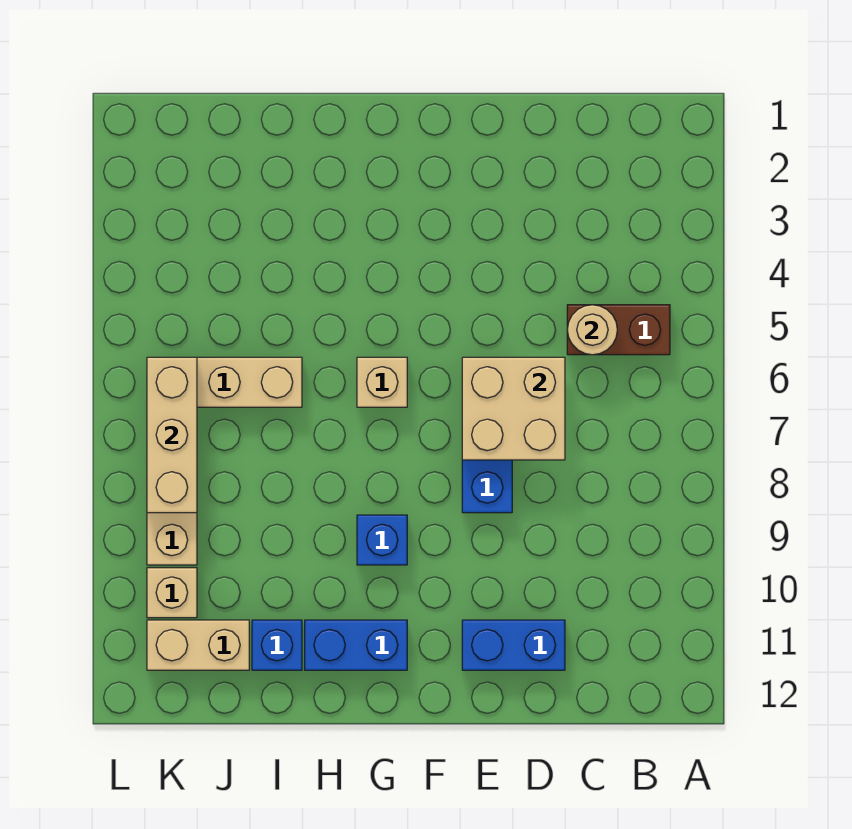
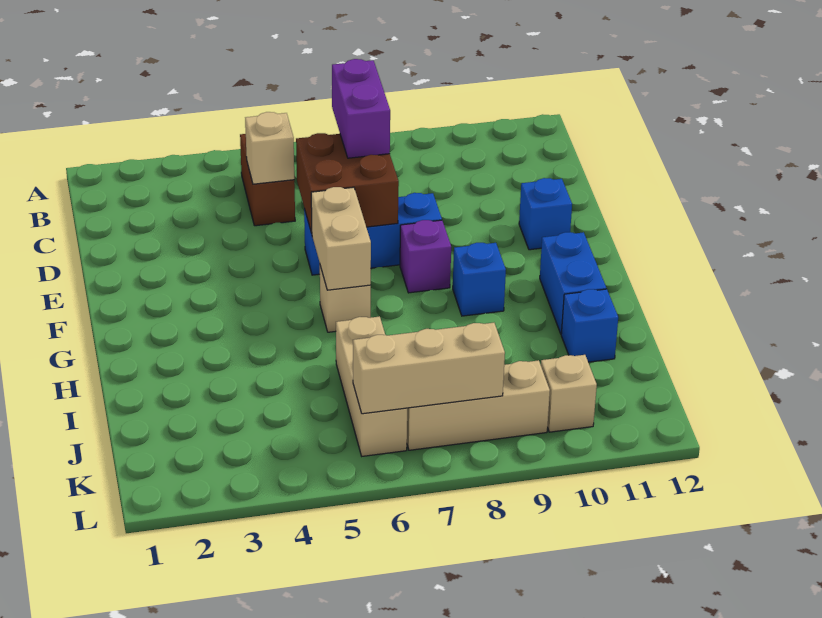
tan 1x1 round brick [567,305,617,355] -> tan 1x1 brick [245,112,294,184]
none -> purple 1x2 brick [332,59,390,158]
tan 2x2 brick [462,357,565,460] -> brown 2x2 brick [296,133,399,233]
blue 1x2 brick [462,620,565,670] -> blue 1x1 brick [519,178,572,250]
none -> purple 1x1 brick [400,220,451,293]
tan 1x2 brick [147,620,249,670] -> tan 1x2 brick moved to [311,187,371,290]

